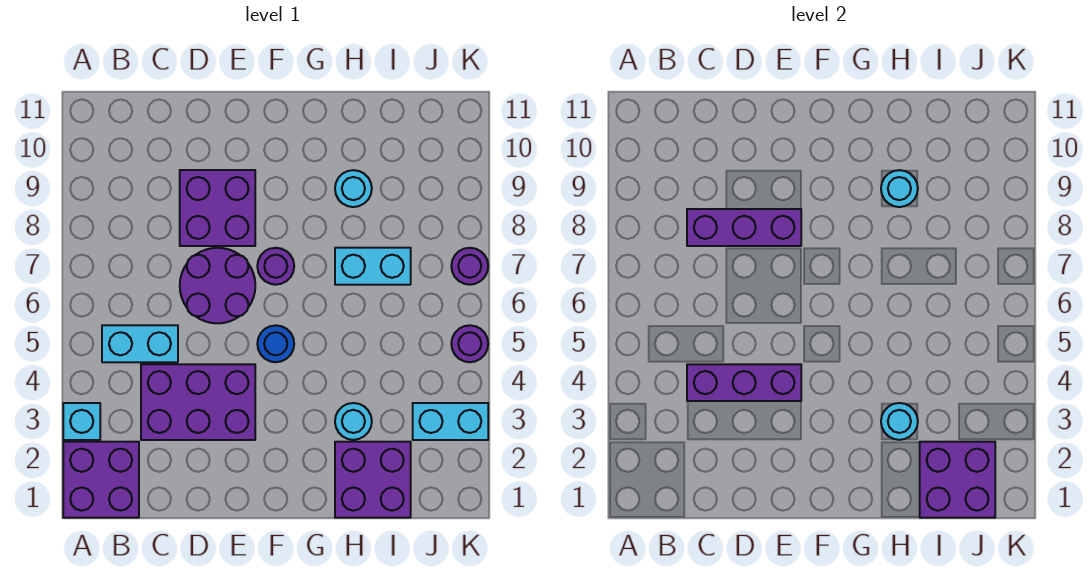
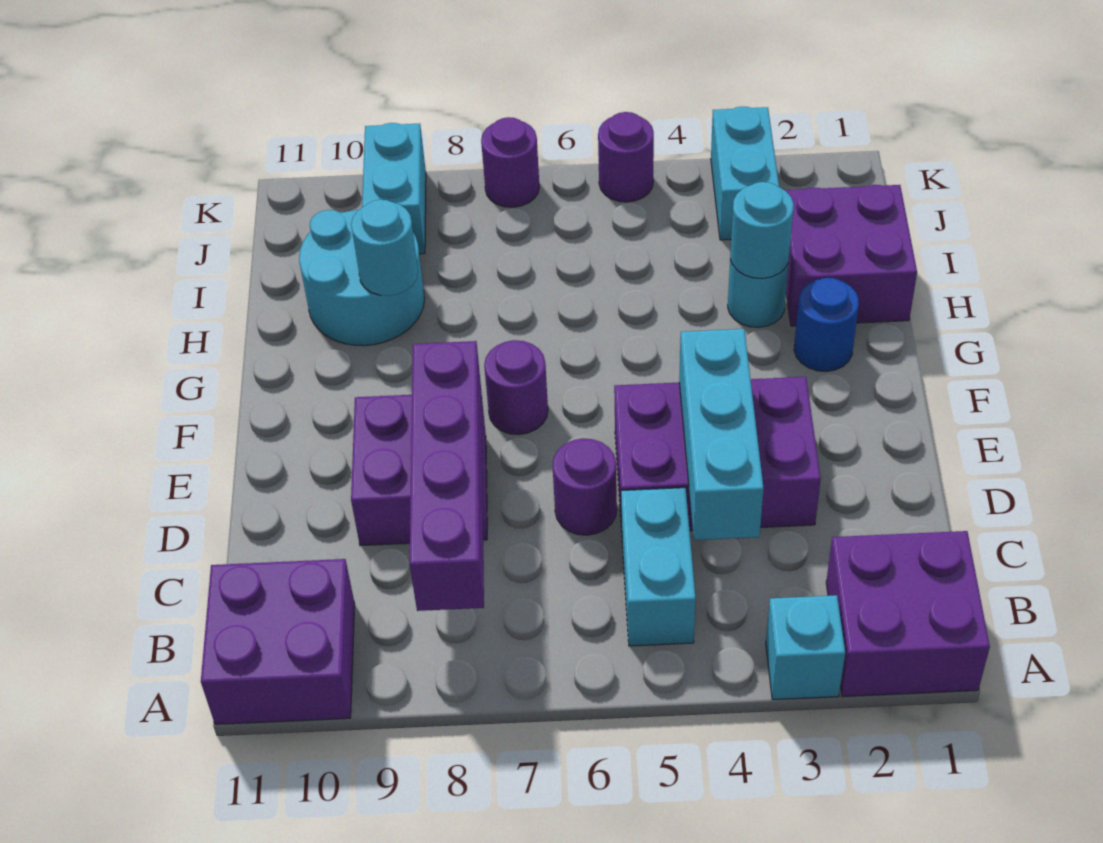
purple 2x3 brick [141,364,255,440] -> purple 2x3 brick turned to [614,377,821,532]
purple 1x3 brick [687,364,801,401] -> cyan 1x3 brick [679,329,764,540]
purple 1x3 brick [687,209,801,246] -> purple 1x4 brick [410,341,484,611]
purple 2x2 round brick [180,248,255,323] -> purple 1x1 round brick [553,439,617,535]
blue 1x1 round brick [257,325,294,362] -> blue 1x1 round brick moved to [794,278,859,372]
cyan 1x2 brick [335,248,411,285] -> cyan 1x2 brick moved to [362,123,426,254]
cyan 1x1 round brick [335,170,372,207] -> cyan 2x2 round brick [299,210,425,346]
purple 2x2 brick [920,442,995,518] -> purple 2x2 brick moved to [201,559,355,724]

